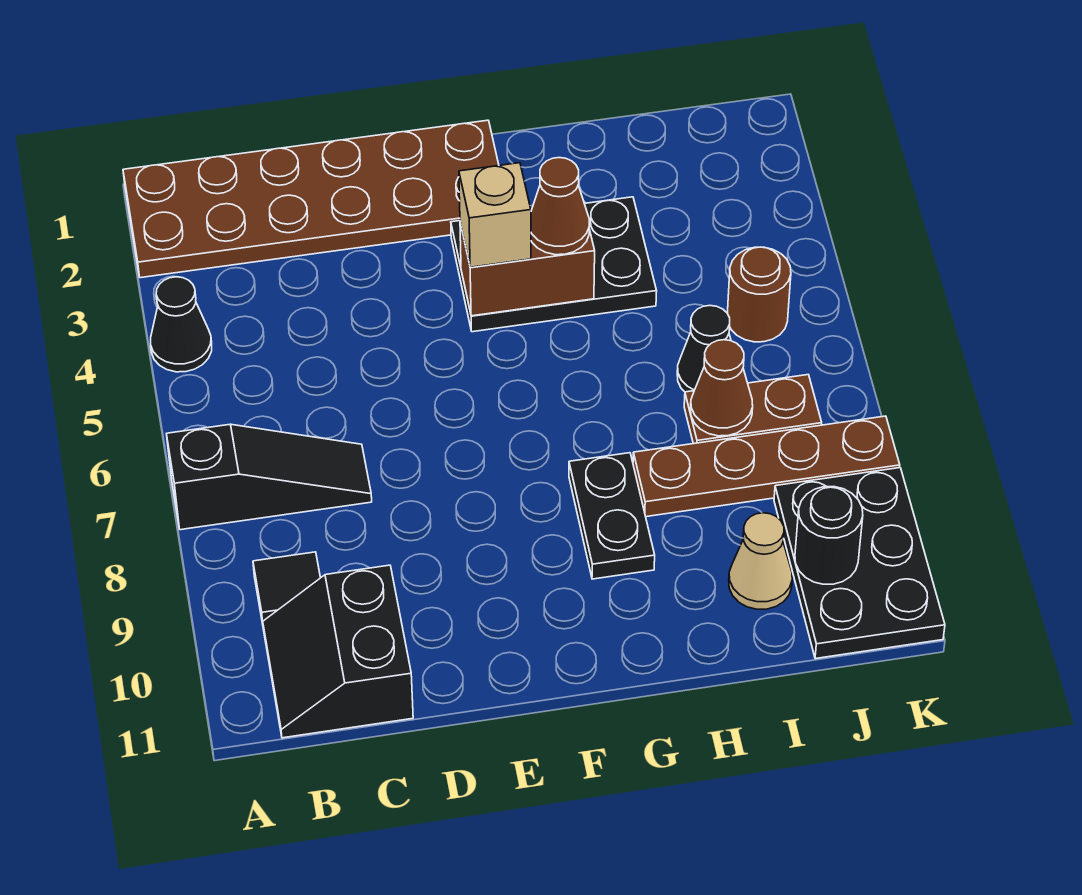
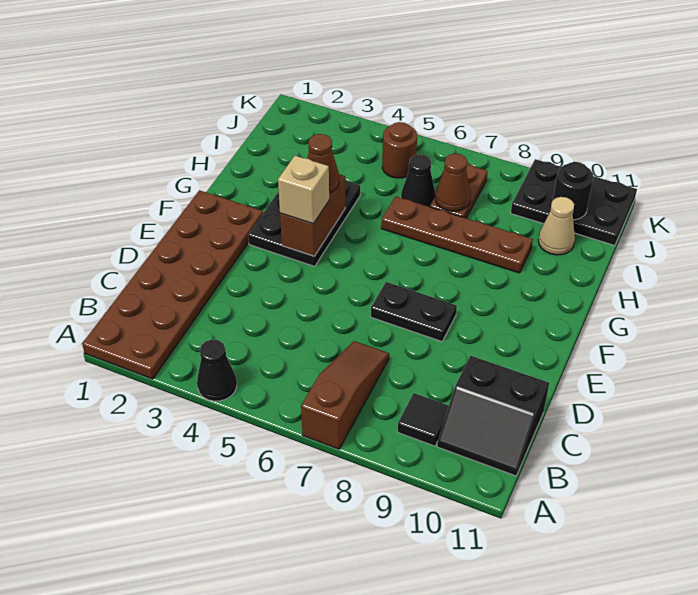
black 1x3 slope [167,424,372,530] -> brown 1x3 slope [301,341,389,449]
black 1x2 plate [569,453,655,579] -> black 1x2 plate moved to [371,282,457,341]
brown 1x4 plate [633,416,900,517] -> brown 1x4 plate turned to [381,196,533,273]

